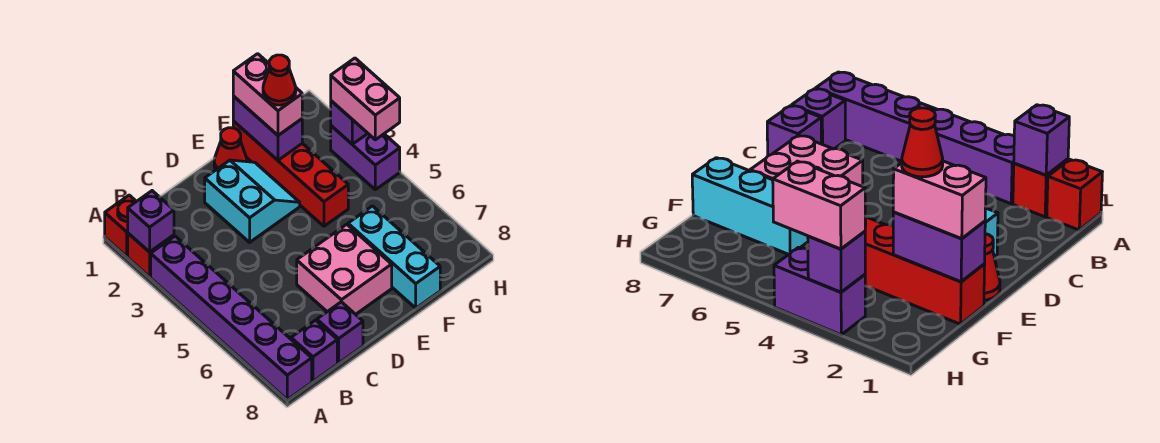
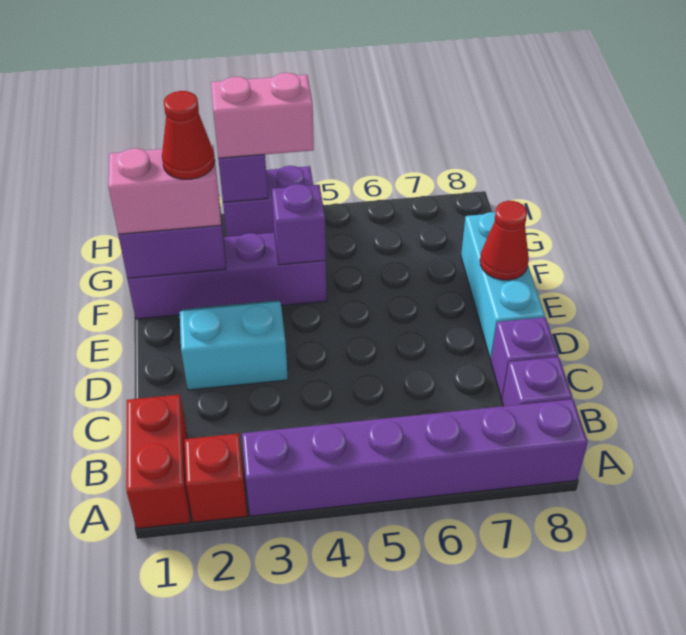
red 1x1 brick [105,195,136,256] -> red 1x2 brick [126,395,191,529]
purple 1x1 brick [128,191,174,252] -> purple 1x1 brick moved to [272,184,326,265]
pink 2x2 brick [297,224,392,314] -> none
red 1x1 cone [214,128,247,170] -> red 1x1 cone moved to [480,201,529,280]
red 1x4 brick [233,121,348,226] -> purple 1x4 brick [127,233,327,319]
cyan 1x3 brick [348,206,440,308] -> cyan 1x3 brick turned to [461,212,545,360]

